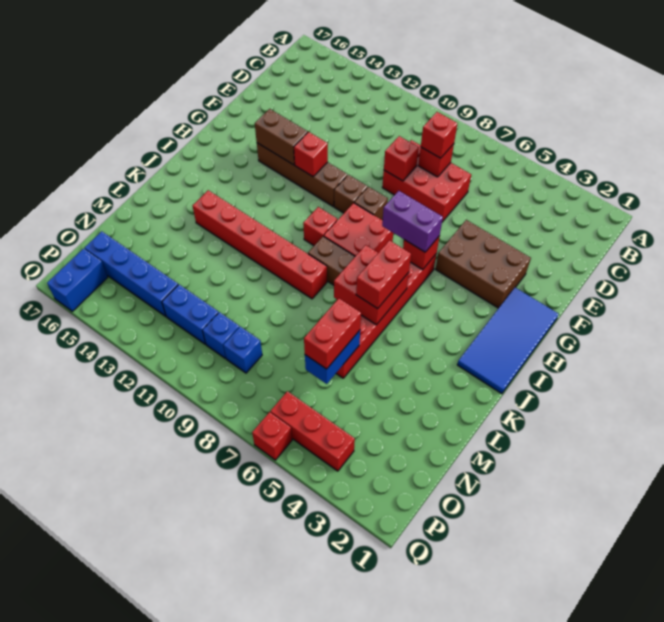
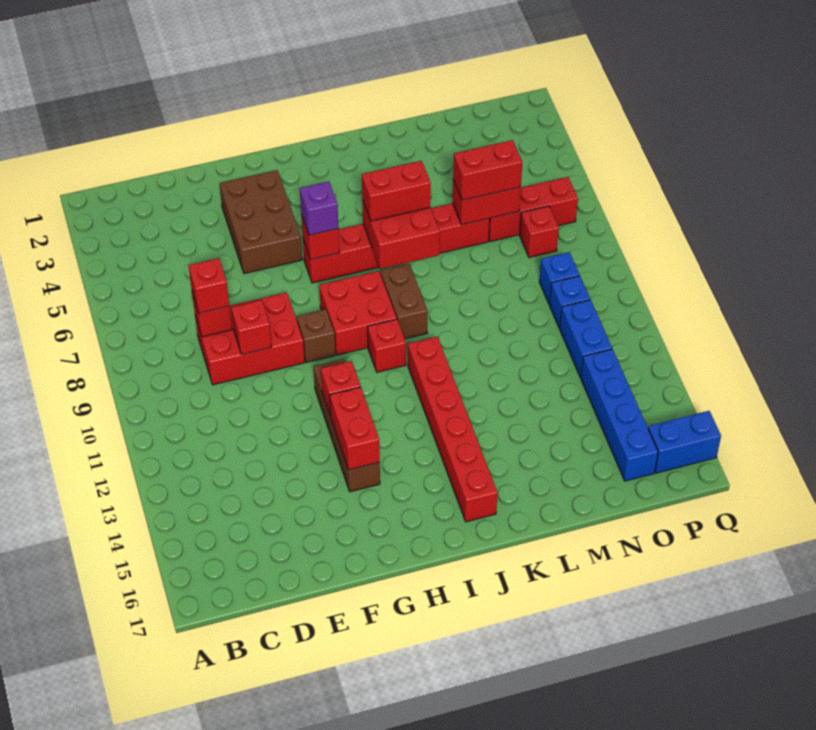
red 2x3 brick [382,140,471,222] -> red 2x3 brick turned to [195,292,305,385]
blue 2x4 tile [457,287,559,394] -> none
brown 1x1 brick [334,175,368,213] -> none
brown 1x2 brick [255,109,308,165] -> red 1x2 brick [330,387,380,470]
purple 1x2 brick [382,191,443,252] -> purple 1x1 brick [300,182,339,235]
red 1x6 brick [192,190,327,299] -> red 1x6 brick moved to [408,337,497,522]
blue 1x2 brick [305,330,360,384] -> red 1x2 brick [453,180,521,225]
red 1x3 brick [270,391,355,471] -> red 1x3 brick turned to [489,177,578,242]
red 1x1 brick [252,412,292,460] -> red 1x1 brick moved to [520,206,559,258]

